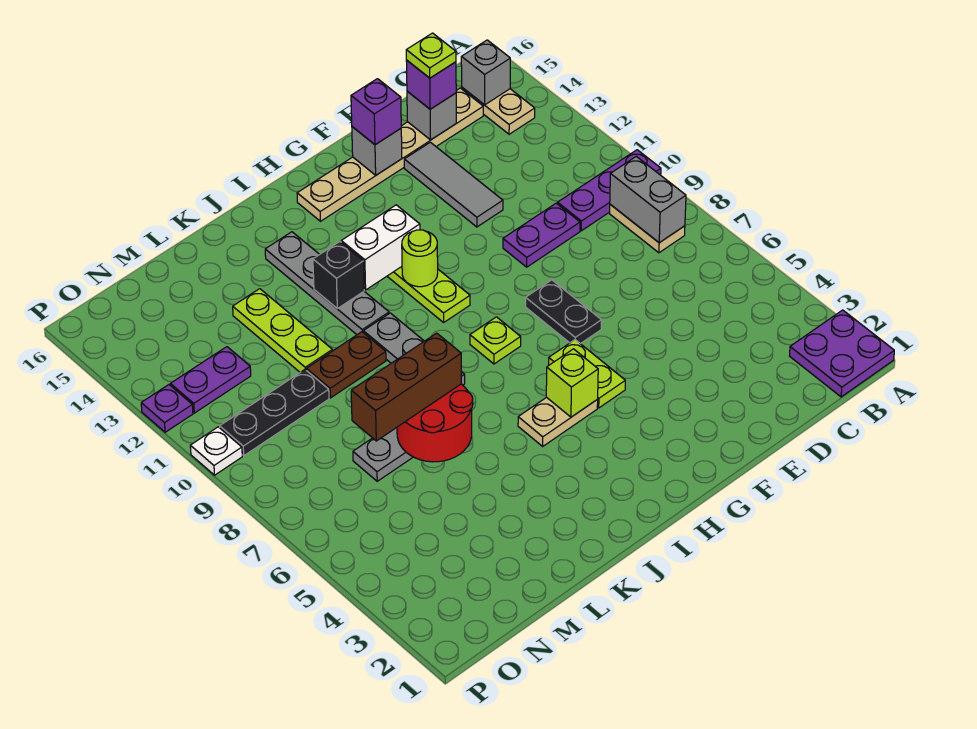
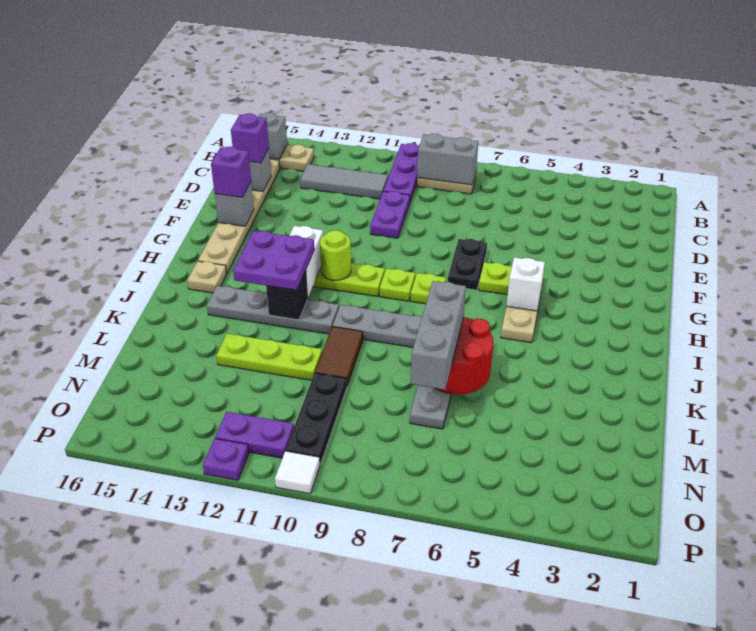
purple 2x2 plate [790,310,894,397] -> purple 2x2 plate moved to [233,231,314,290]
lime 1x1 plate [406,33,456,78] -> lime 1x1 plate moved to [380,268,415,301]
grey 1x3 tile [404,142,503,227] -> grey 1x3 tile moved to [300,164,388,199]
black 1x2 plate [526,280,602,344] -> black 1x2 plate turned to [448,239,487,290]
lime 1x1 brick [546,349,598,417] -> white 1x1 brick [507,257,545,311]
none -> tan 1x1 plate [187,261,227,293]
brown 1x3 brick [351,333,461,441] -> grey 1x3 brick [411,281,466,390]
brown 1x2 plate [306,332,386,398] -> brown 1x2 tile [315,327,363,385]
purple 1x2 plate [170,347,251,413] -> purple 1x2 plate turned to [215,412,294,458]
white 1x1 plate [190,427,242,475] -> white 1x1 tile [275,451,320,494]

